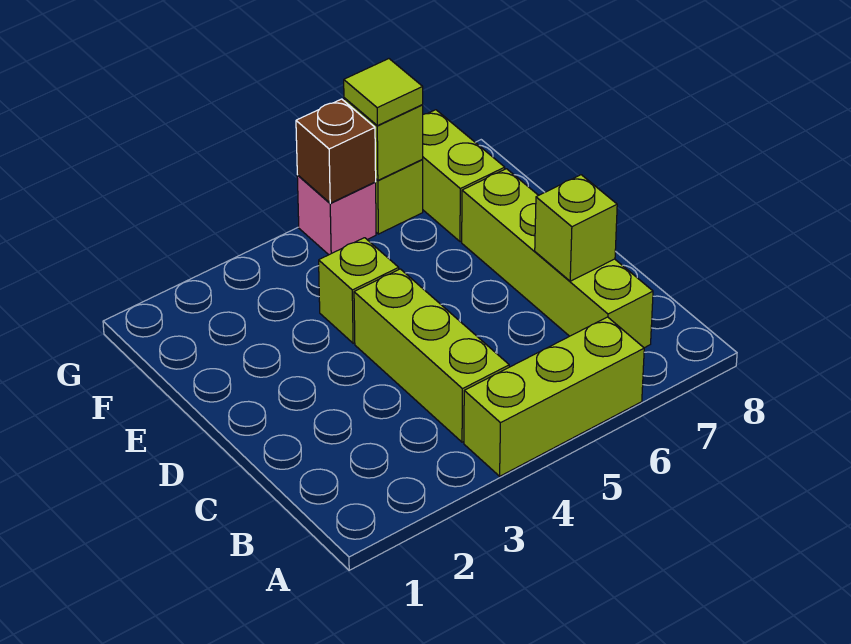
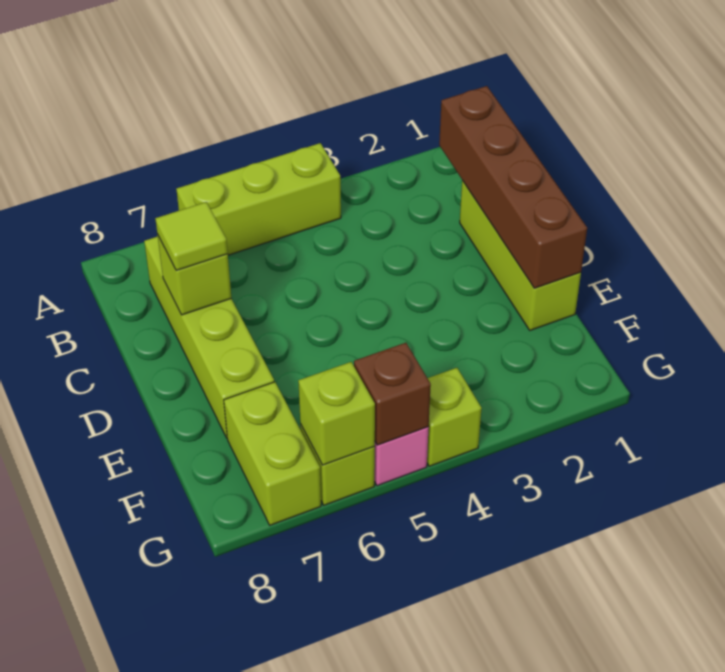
none -> brown 1x4 brick [439,86,587,288]
lime 1x3 brick [354,269,509,442] -> lime 1x3 brick moved to [460,181,581,330]
lime 1x1 brick [319,238,399,343] -> lime 1x1 brick moved to [427,368,482,466]
lime 1x1 tile [344,59,423,126] -> lime 1x1 tile moved to [155,202,228,270]

